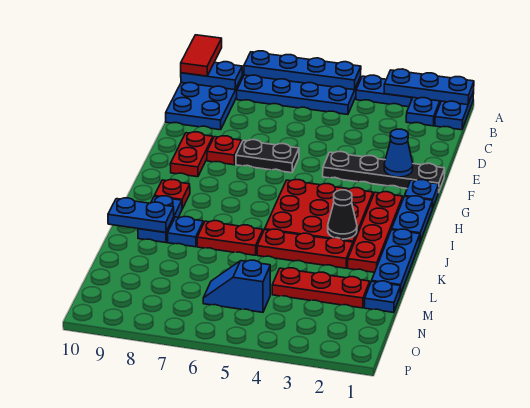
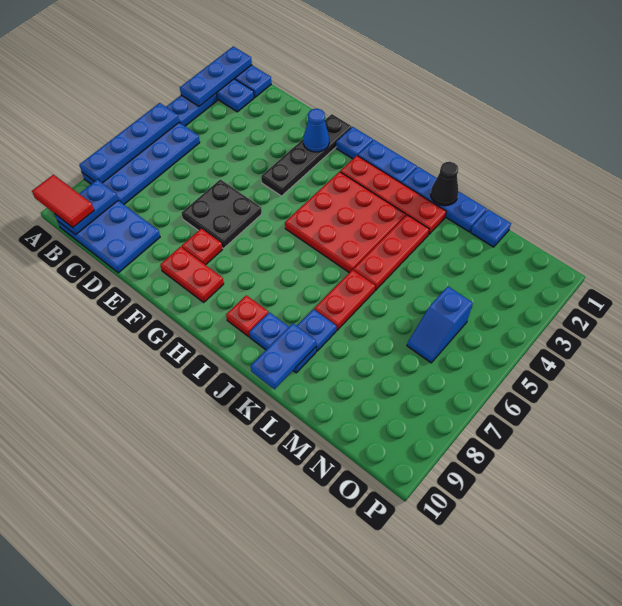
black 1x2 plate [236,140,299,173] -> black 2x2 plate [182,179,262,248]
black 1x1 cone [328,190,357,239] -> black 1x1 cone moved to [430,162,459,206]
red 1x3 plate [272,268,370,308] -> none

